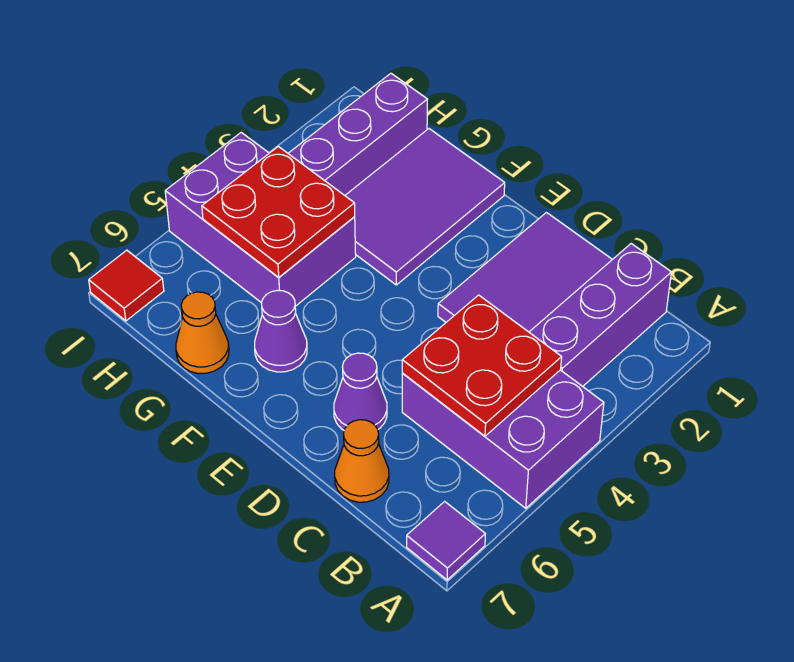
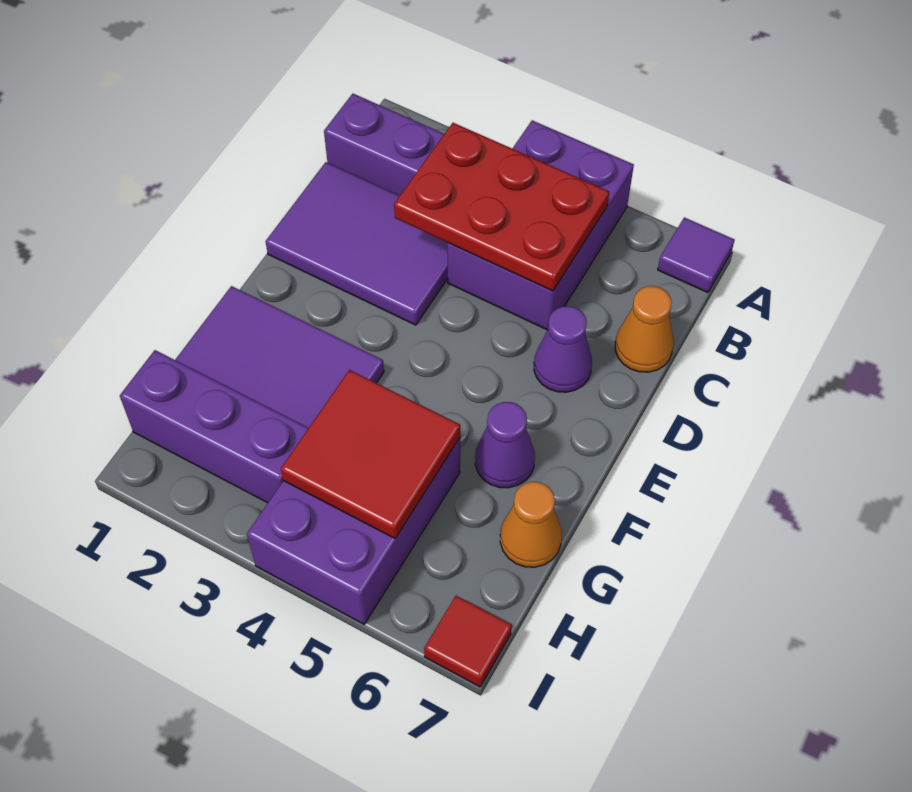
red 2x2 plate [402,295,562,436] -> red 2x3 plate [394,123,609,291]
red 2x2 plate [202,146,355,277] -> red 2x2 tile [281,370,460,538]

